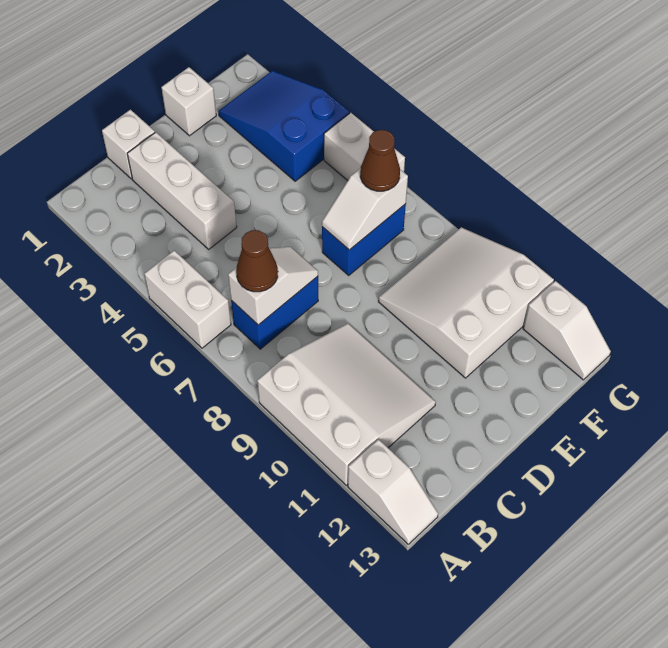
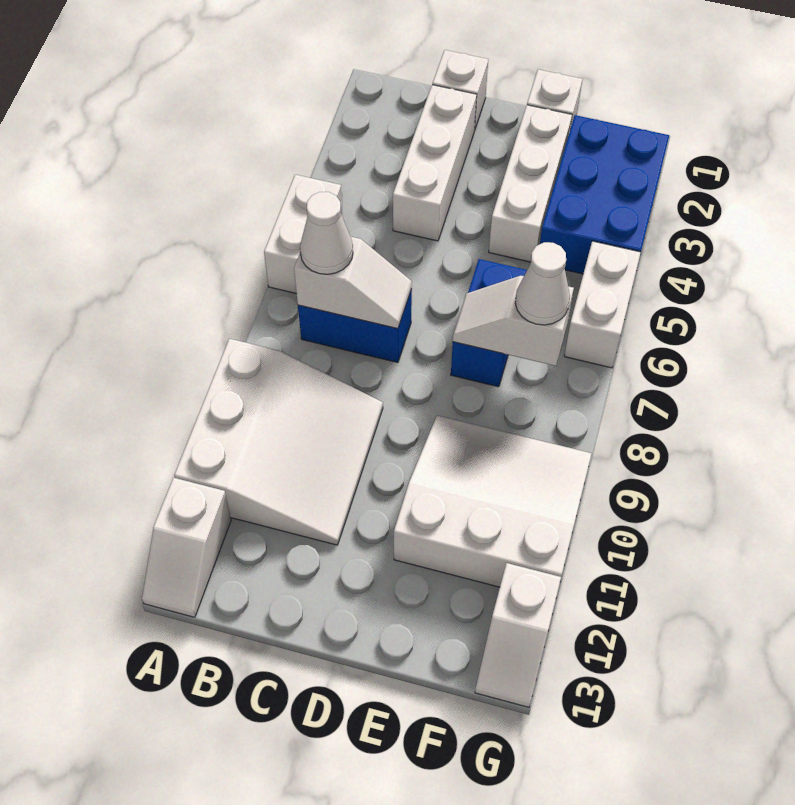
brown 1x1 cone [236,230,278,292] -> white 1x1 cone [300,192,353,274]
none -> white 1x3 brick [489,105,572,262]
blue 1x2 brick [322,204,406,275] -> blue 1x2 brick turned to [451,259,527,387]
blue 2x3 slope [218,71,350,181] -> blue 2x3 brick [540,115,669,274]
brown 1x1 cone [360,130,400,191] -> white 1x1 cone [515,242,570,325]

